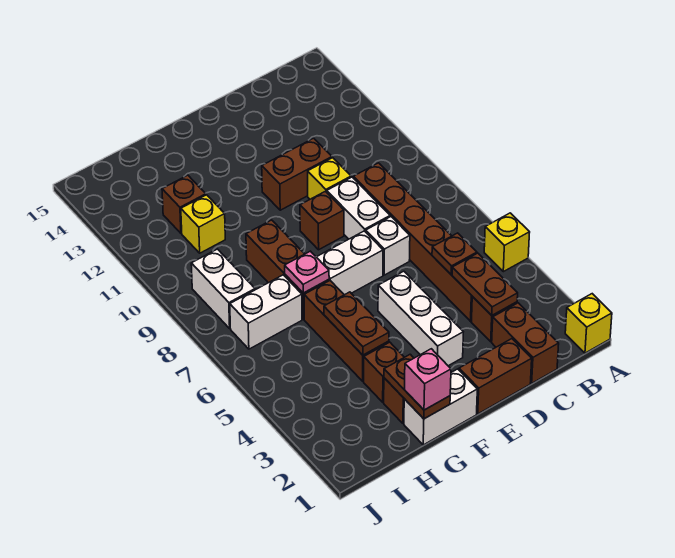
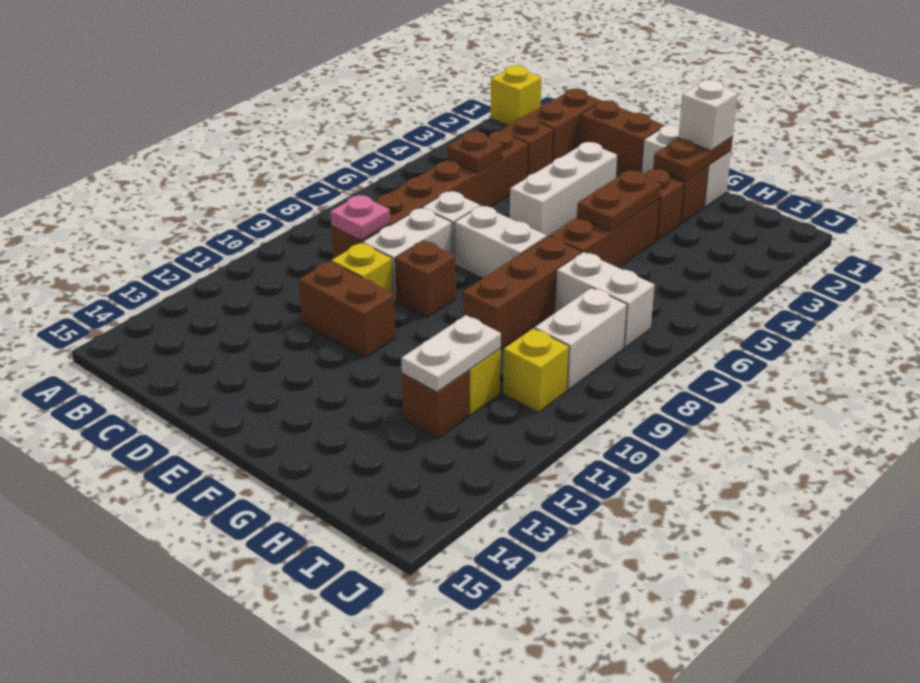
yellow 1x1 brick [484,213,530,272] -> yellow 1x1 brick moved to [503,328,569,412]
brown 1x2 plate [452,253,518,315] -> none
pink 1x1 brick [404,349,451,410] -> white 1x1 brick [678,80,738,151]
pink 1x1 plate [285,251,329,293] -> pink 1x1 plate moved to [330,195,390,240]
none -> white 1x2 plate [402,315,501,392]

